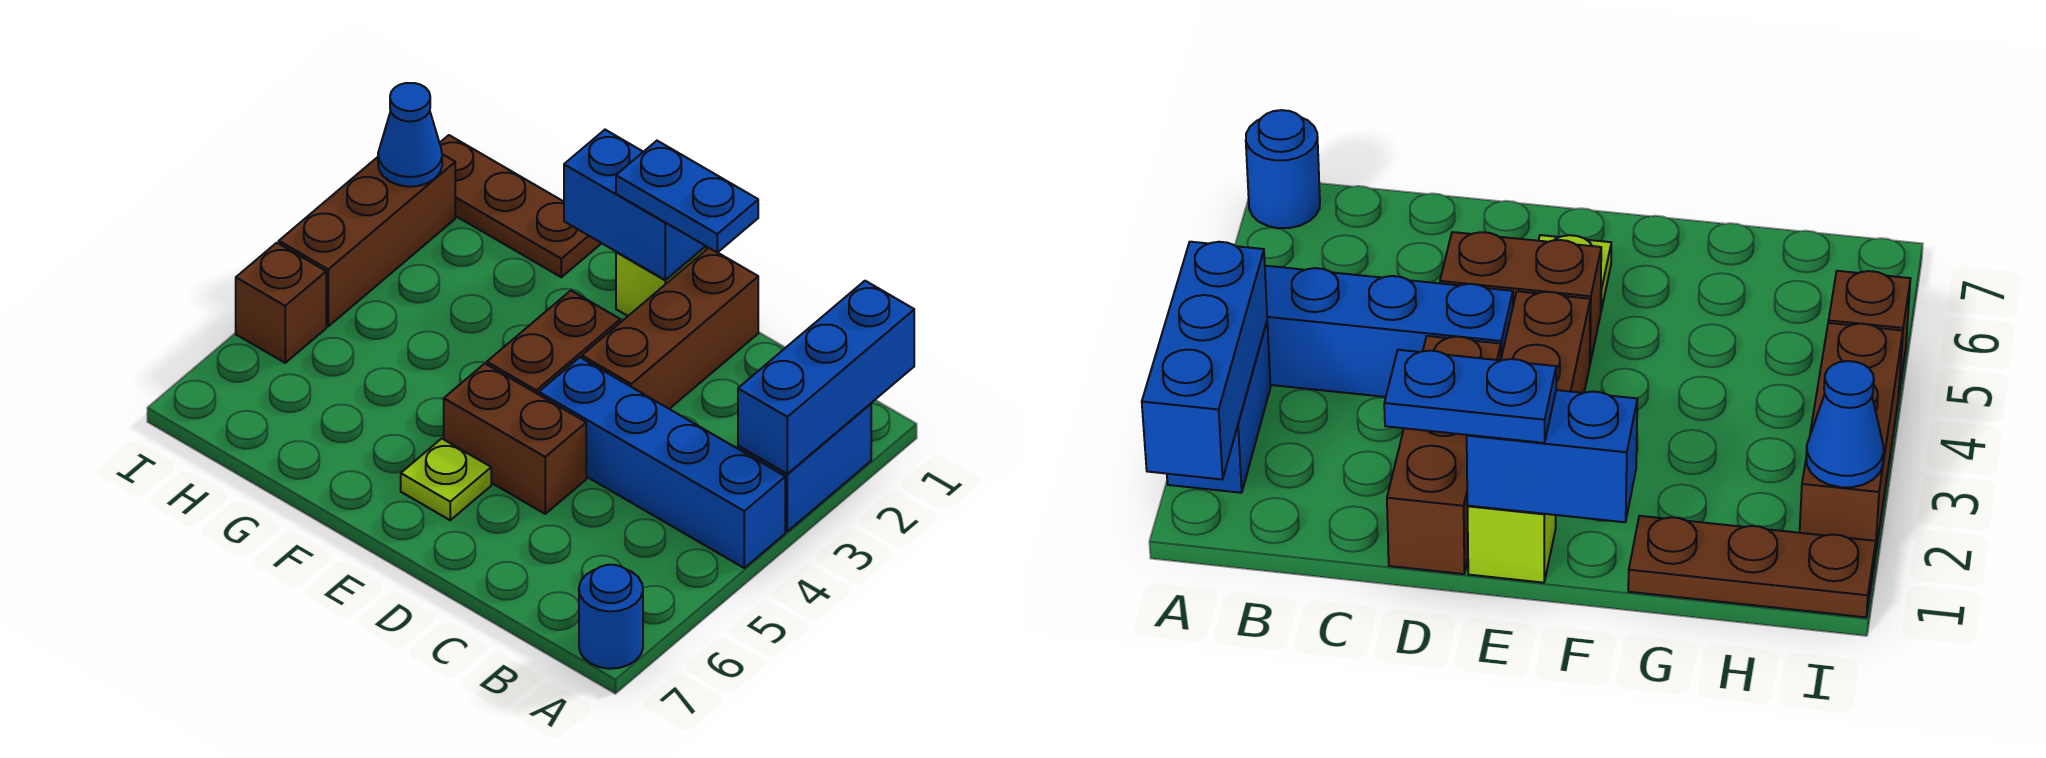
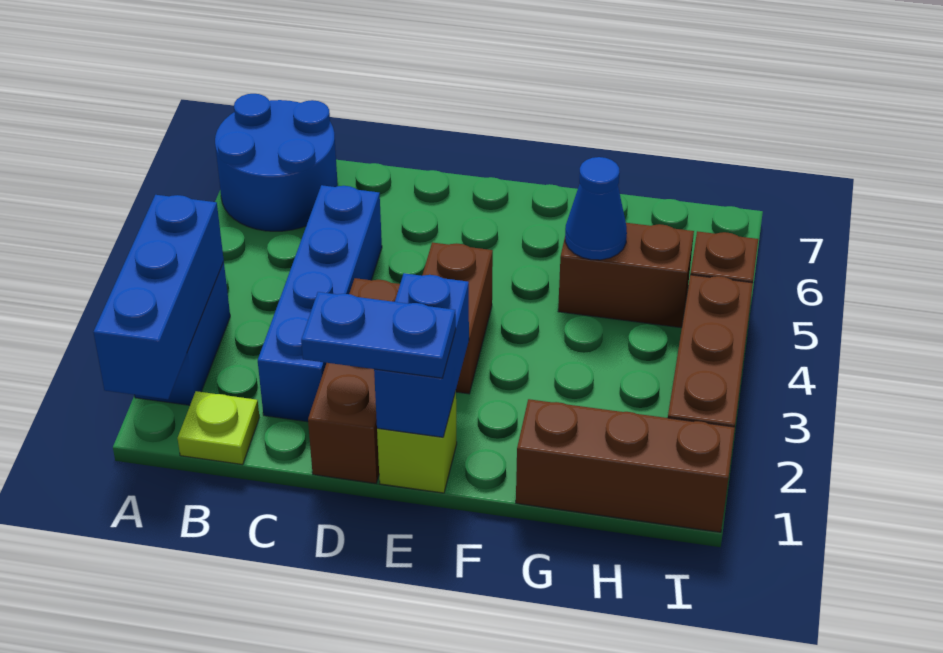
blue 1x4 brick [539,357,785,568] -> blue 1x4 brick turned to [258,185,382,422]
blue 1x1 round brick [579,565,643,669] -> blue 2x2 round brick [215,94,338,231]
brown 1x2 brick [444,364,586,514] -> brown 1x2 brick moved to [558,223,694,328]
blue 1x2 brick [564,130,705,280] -> blue 1x2 brick turned to [374,273,469,437]
lime 1x1 plate [401,439,491,520] -> lime 1x1 plate moved to [177,391,259,465]
brown 1x3 plate [440,135,602,277] -> brown 1x3 brick [516,399,735,532]
blue 1x1 cone [378,83,442,187] -> blue 1x1 cone moved to [565,157,627,260]

